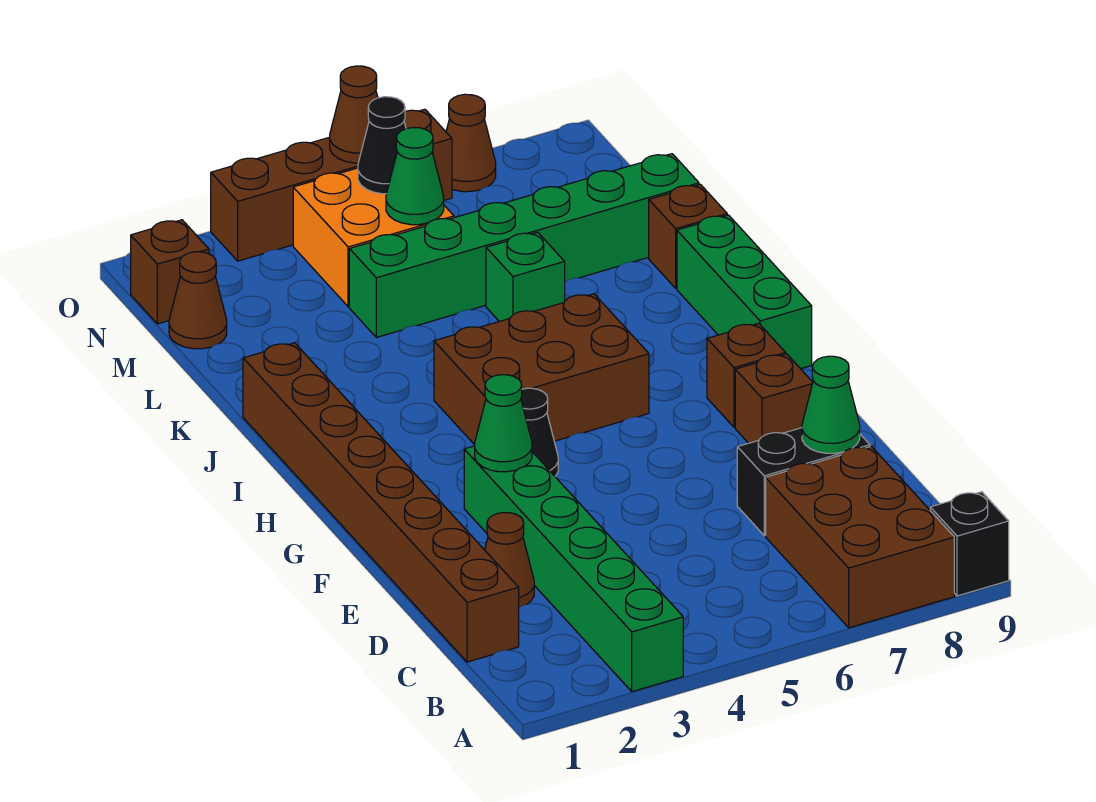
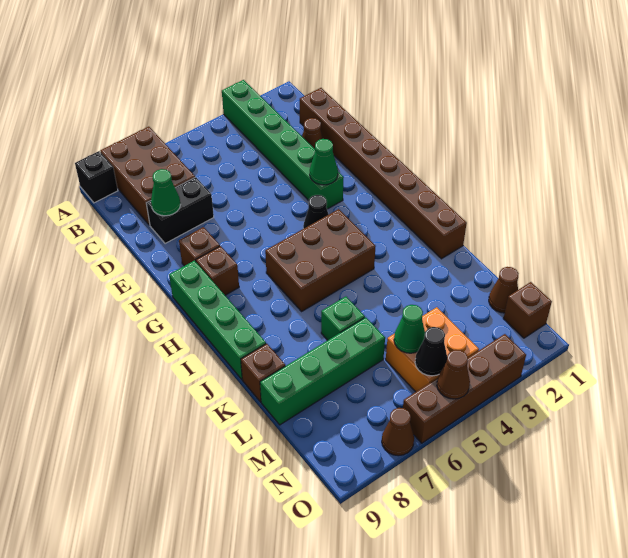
green 1x3 brick [677,215,812,369] -> green 1x4 brick [169,261,266,379]
green 1x6 brick [349,154,699,337] -> green 1x4 brick [260,317,385,425]

